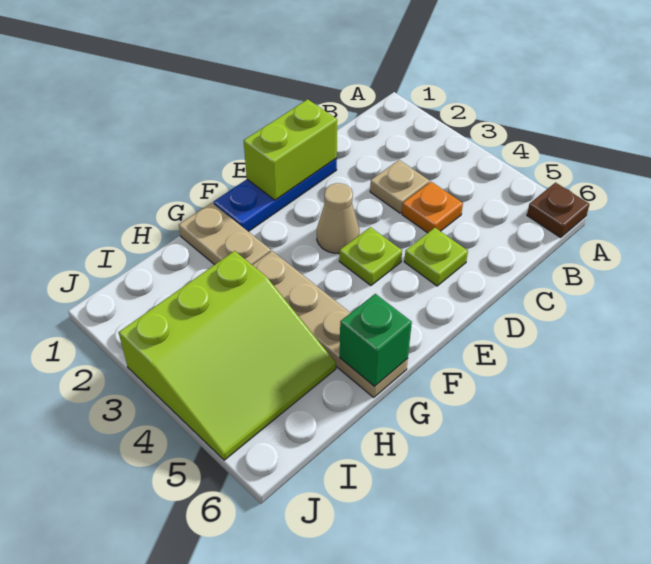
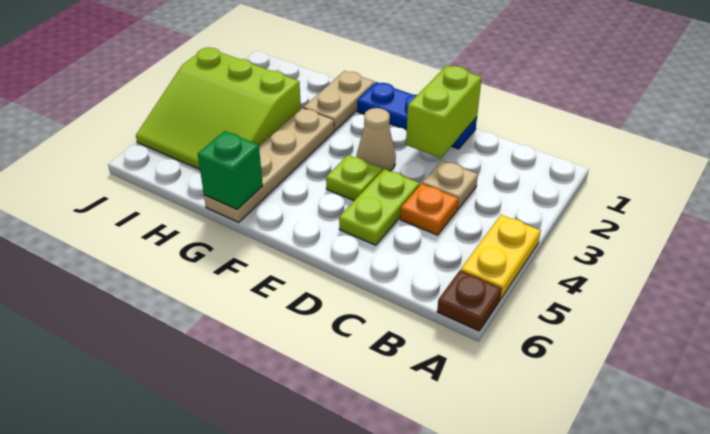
none -> yellow 1x2 plate [461,215,541,299]
lime 1x2 brick [244,99,337,200] -> lime 1x2 brick turned to [406,66,482,158]
lime 1x1 plate [404,228,468,286] -> lime 1x2 plate [339,169,420,245]

